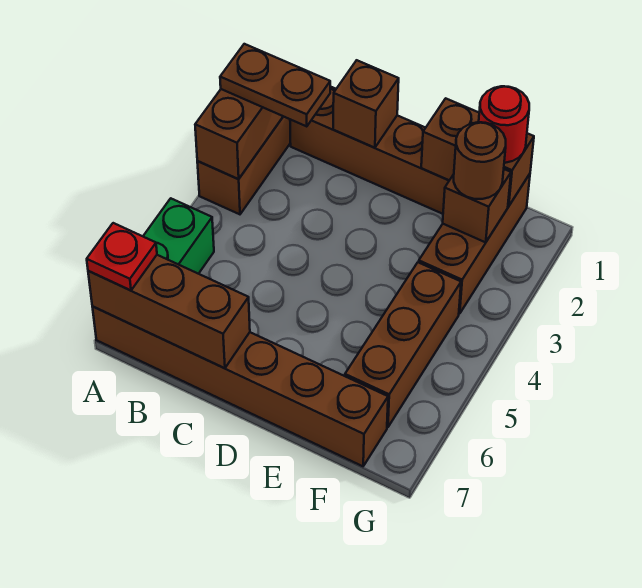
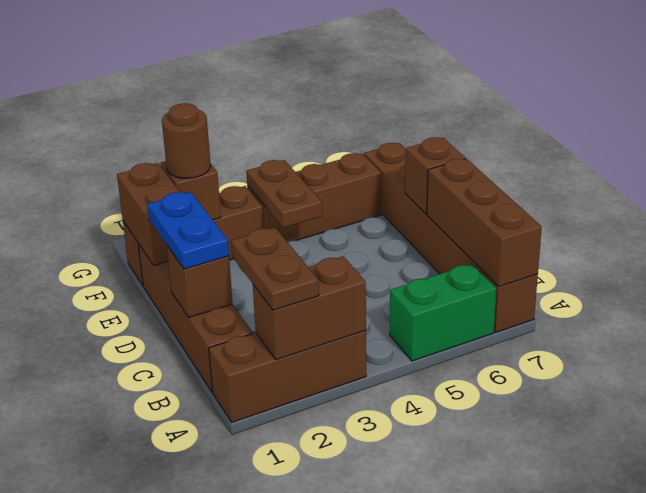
red 1x1 plate [87,223,157,290] -> none
none -> blue 1x2 plate [147,192,229,269]
none -> brown 1x1 brick [405,137,465,214]
none -> brown 1x2 plate [246,160,322,228]
red 1x1 round brick [479,86,529,163] -> none

